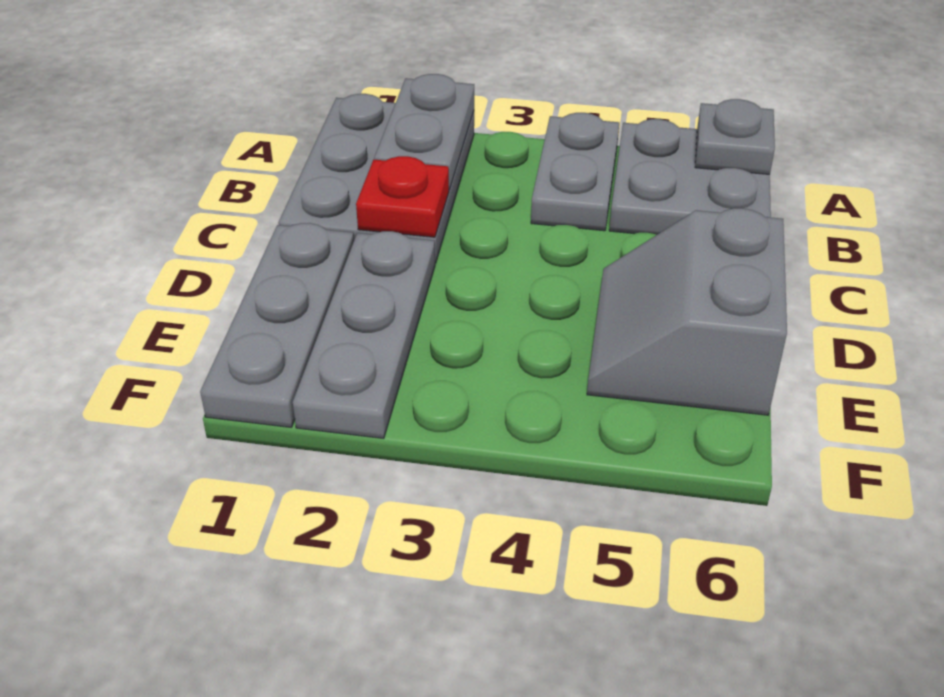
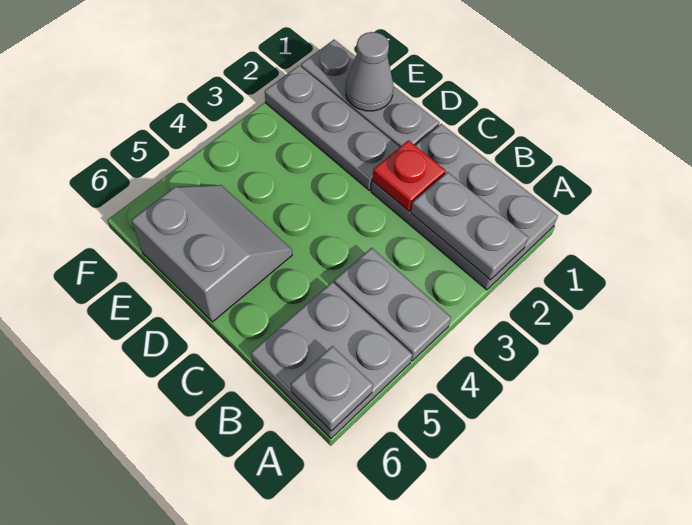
none -> grey 1x1 cone [346,32,393,111]

